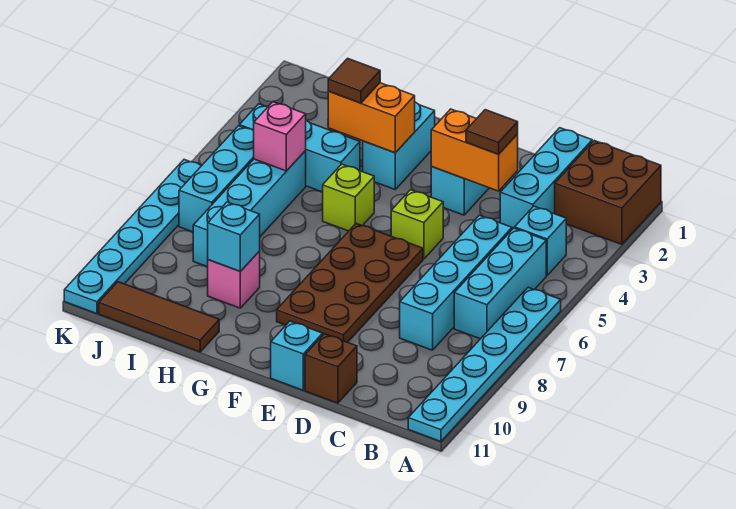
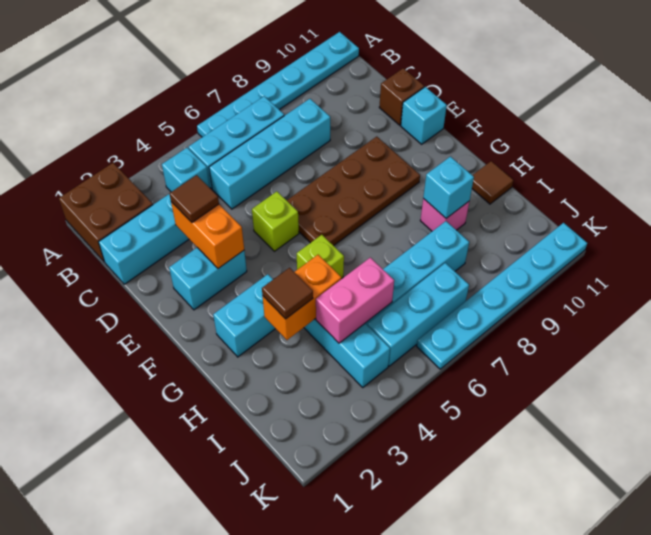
orange 1x2 brick [328,83,415,153] -> orange 1x2 brick turned to [263,255,341,340]
brown 1x3 tile [99,282,219,352] -> brown 1x1 tile [472,161,514,204]
pink 1x1 brick [254,102,306,171] -> pink 1x2 brick [316,258,394,343]

